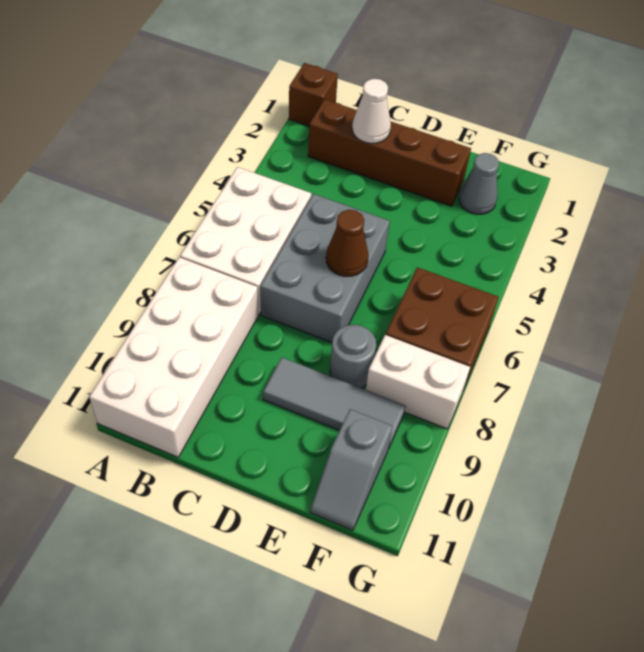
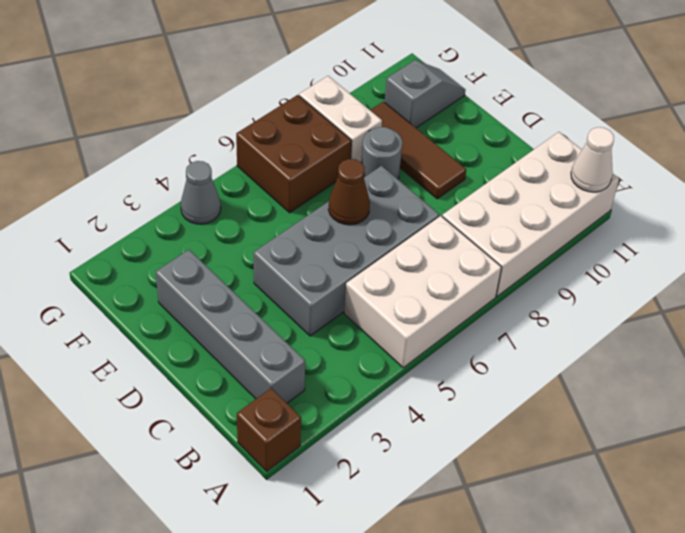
brown 1x4 brick [308,99,471,206] -> grey 1x4 brick [156,250,305,403]
white 1x1 cone [352,79,391,143] -> white 1x1 cone moved to [571,127,614,192]
grey 2x3 brick [260,194,390,343] -> grey 2x4 brick [253,166,439,336]
grey 1x3 tile [263,358,406,449] -> brown 1x3 tile [370,101,466,199]
grey 1x1 cone [459,153,499,214] -> grey 1x1 cone moved to [181,161,221,224]

